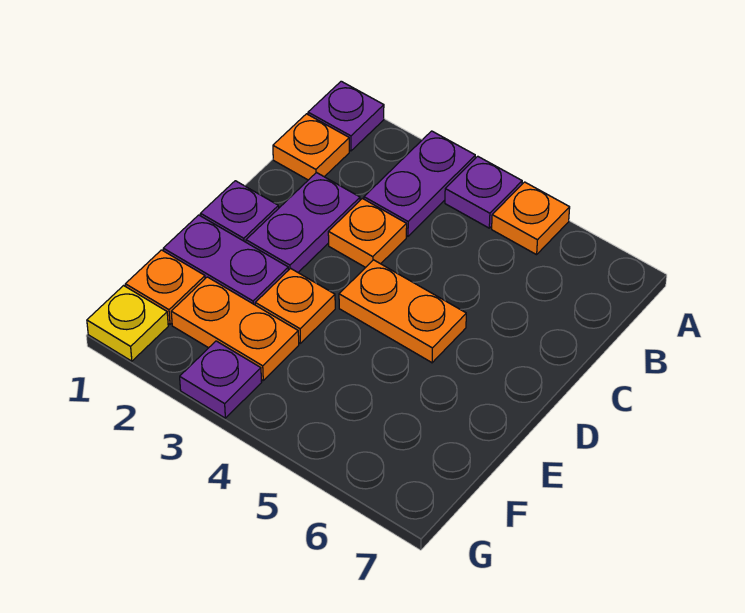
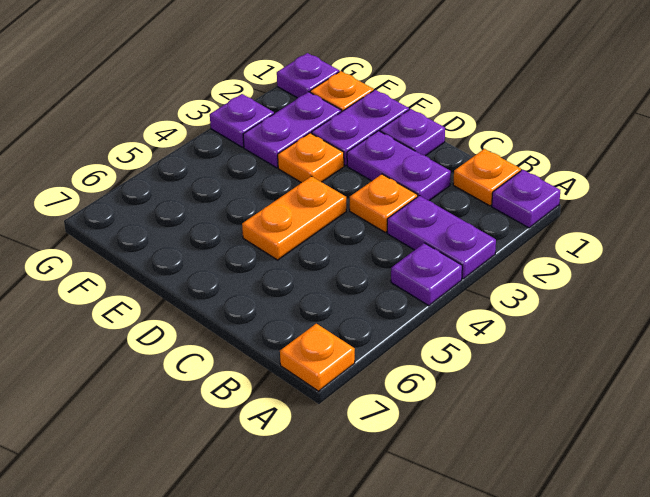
orange 1x1 plate [492,182,570,255] -> orange 1x1 plate moved to [280,324,355,391]
orange 1x2 plate [171,277,299,380] -> purple 1x2 plate [243,92,341,168]
yellow 1x1 plate [87,286,168,361] -> purple 1x1 plate [277,53,339,98]

